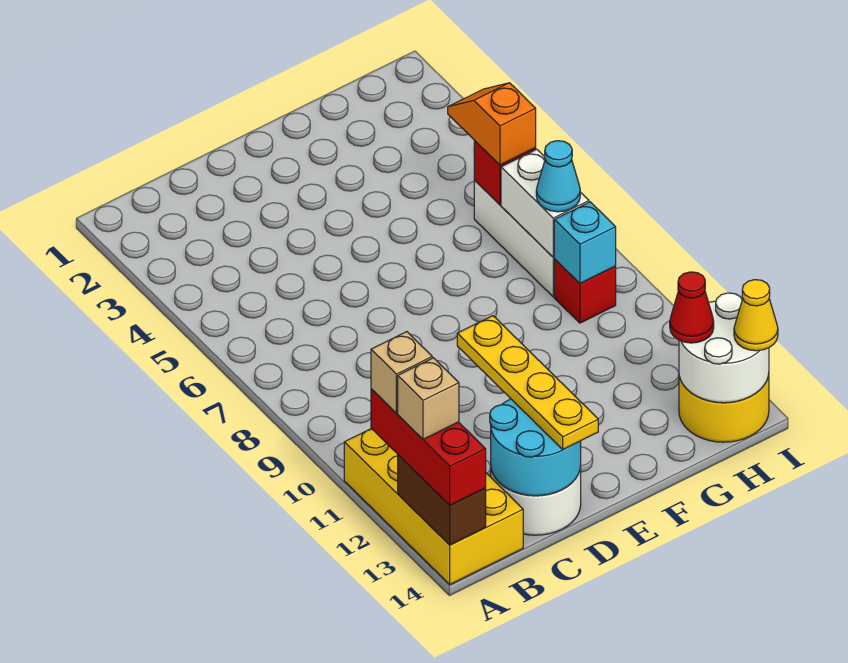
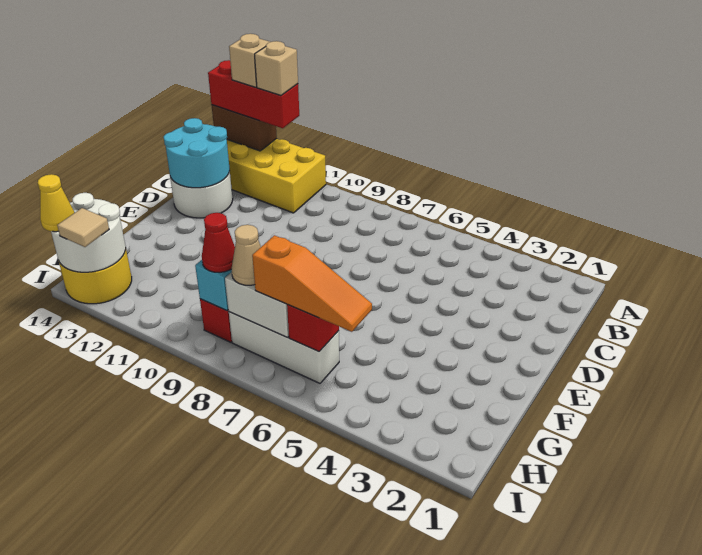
yellow 1x4 plate [457,316,598,449] -> none
orange 1x2 slope [448,83,536,165] -> orange 1x3 slope [252,235,372,332]
cyan 1x1 cone [536,141,580,212] -> tan 1x1 cone [232,225,261,285]
red 1x1 cone [670,272,714,343] -> red 1x1 cone moved to [202,213,235,273]
none -> tan 1x1 tile [57,208,109,247]

